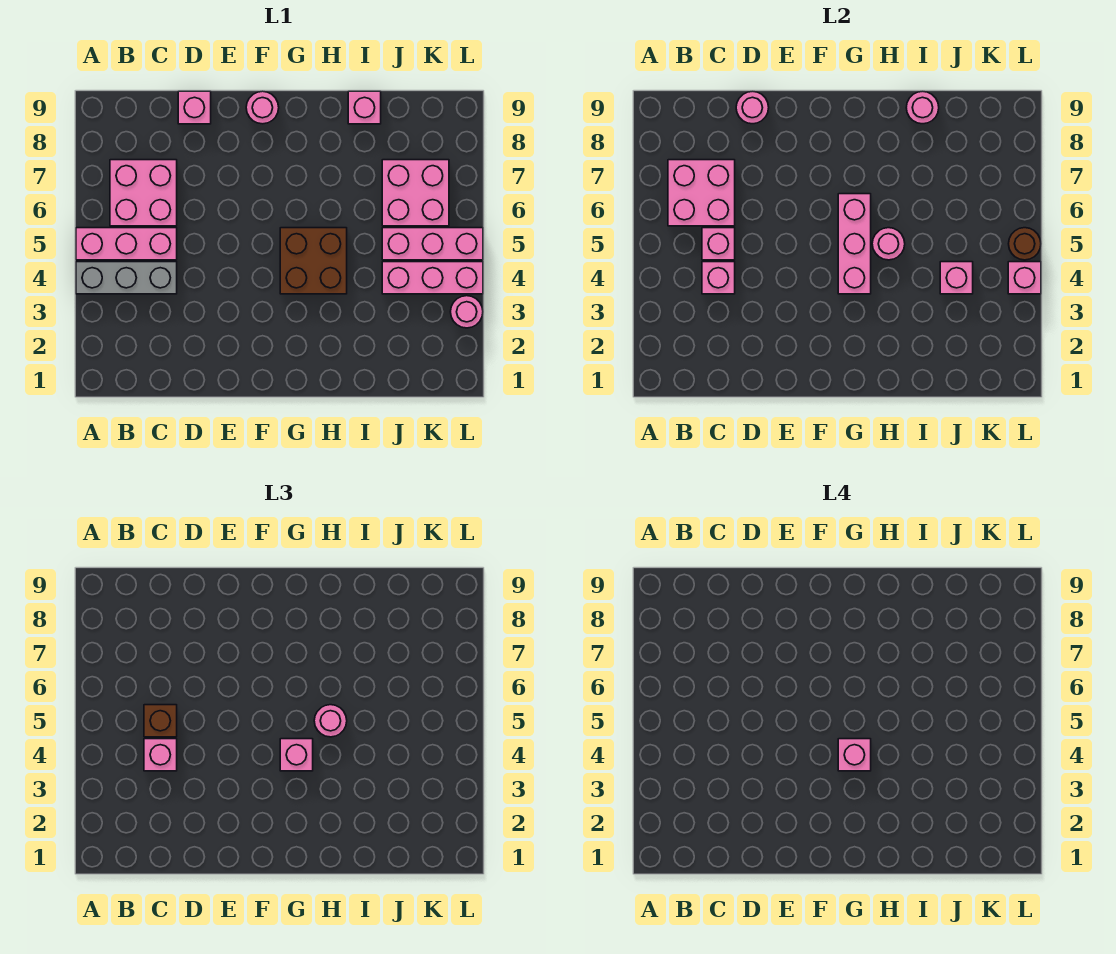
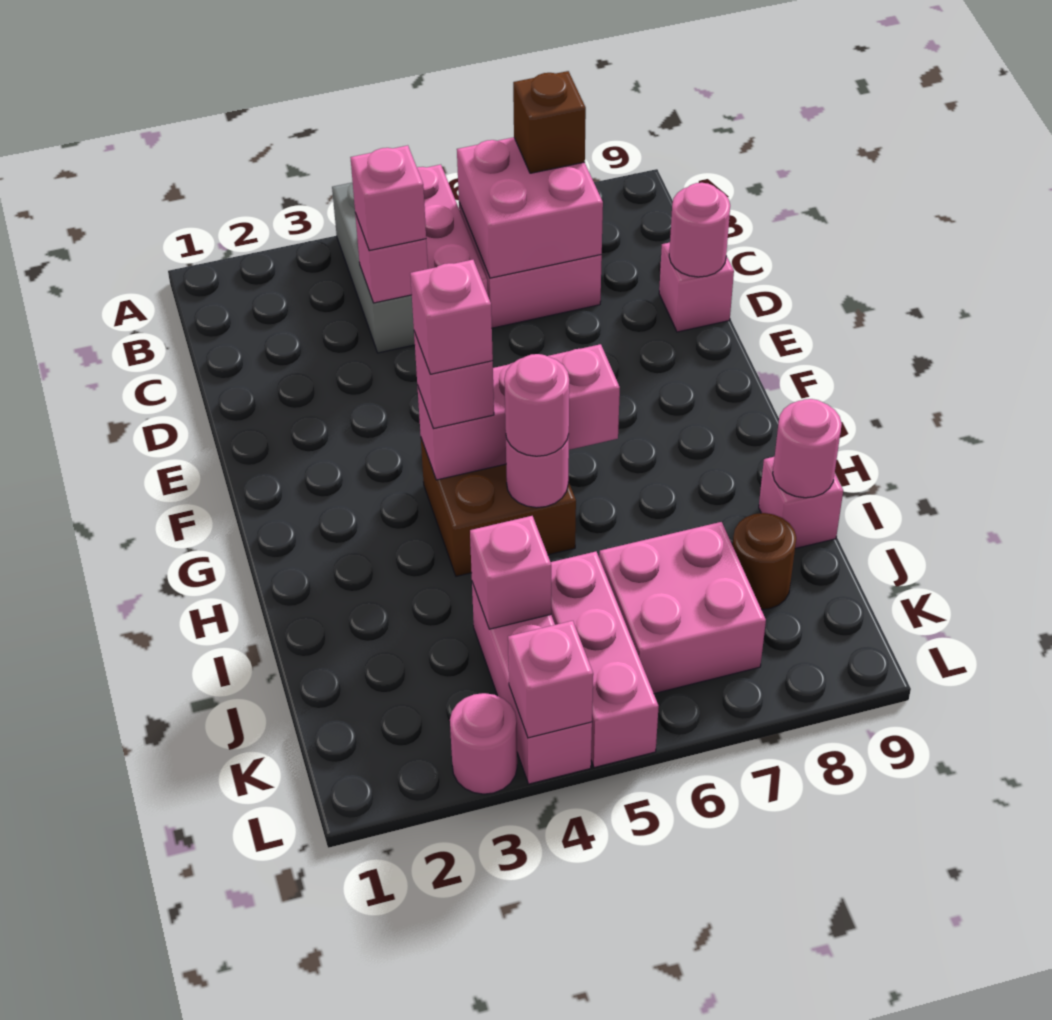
pink 1x1 brick [702,228,735,260] -> none
brown 1x1 brick [144,705,177,737] -> brown 1x1 brick moved to [513,71,586,173]
pink 1x1 round brick [246,91,279,124] -> none
brown 1x1 round brick [1009,228,1041,260] -> brown 1x1 round brick moved to [733,513,796,610]

